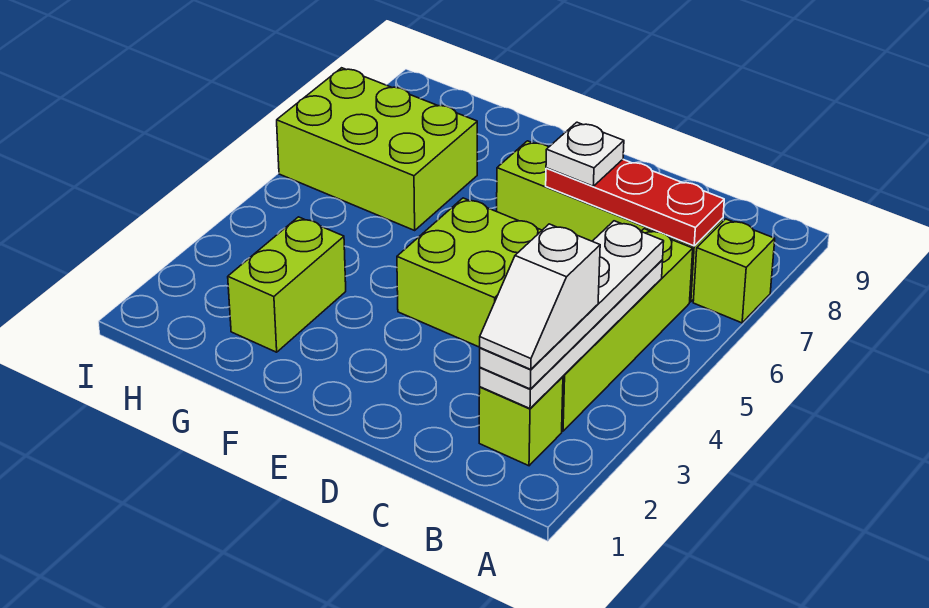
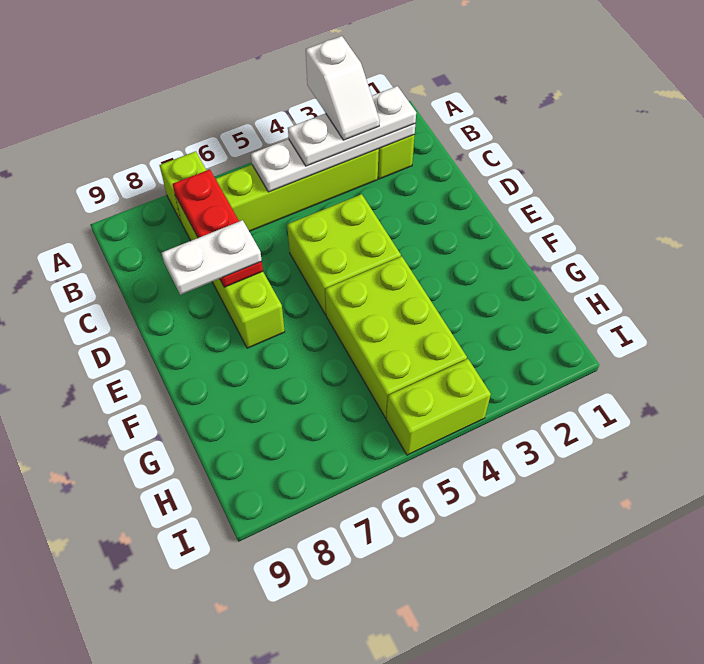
white 1x4 plate [480,221,664,389] -> white 1x3 plate [288,86,416,166]
white 1x2 slope [480,224,600,369] -> white 1x2 slope turned to [306,36,380,140]
white 1x1 plate [546,122,624,186] -> white 1x2 plate [162,220,262,295]
lime 1x2 brick [228,217,346,352] -> lime 1x2 brick moved to [386,359,491,455]
lime 2x3 brick [277,68,477,230] -> lime 2x3 brick moved to [325,256,467,418]

